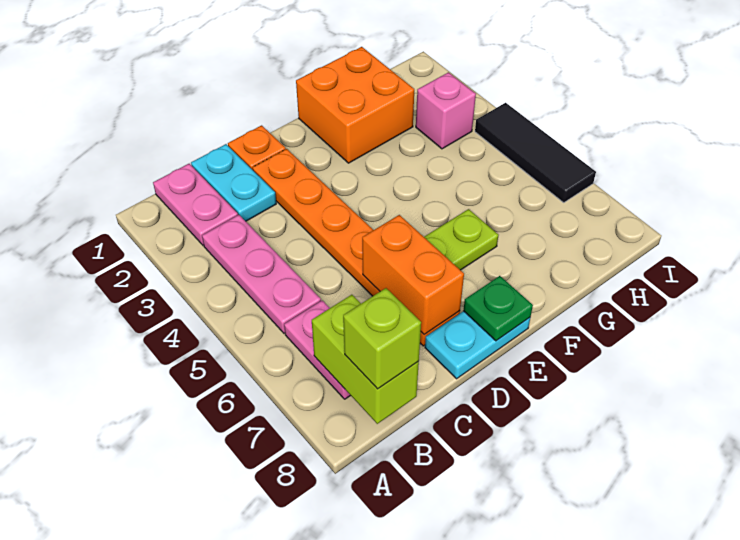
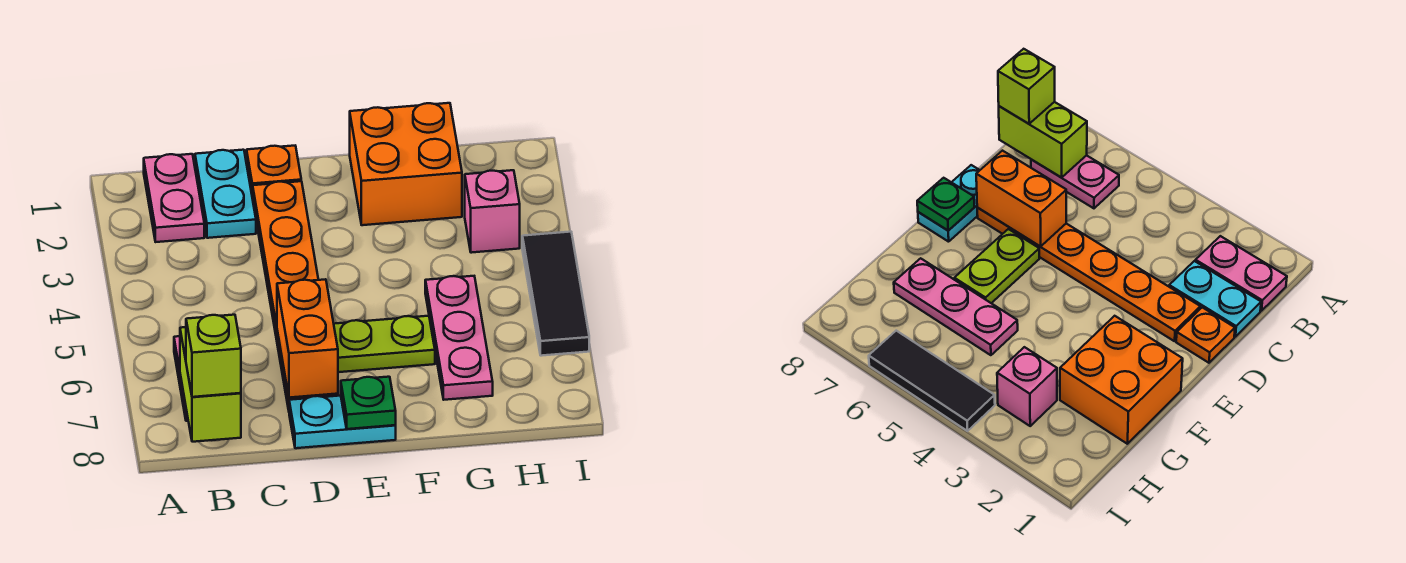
pink 1x3 plate [202,215,321,333] -> pink 1x3 plate moved to [425,276,493,400]

